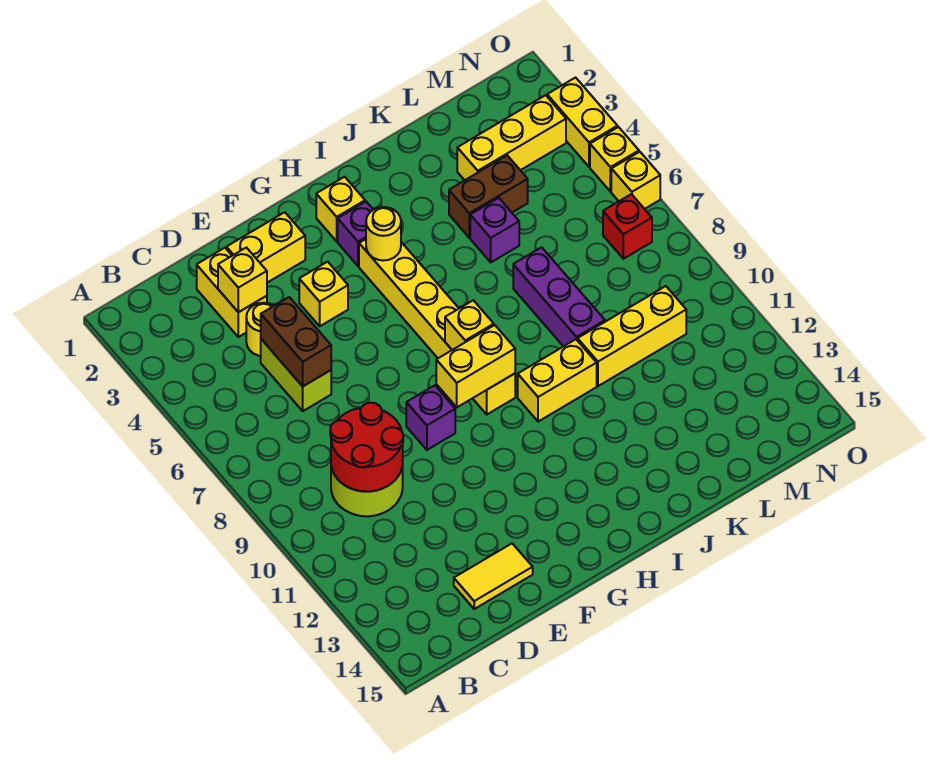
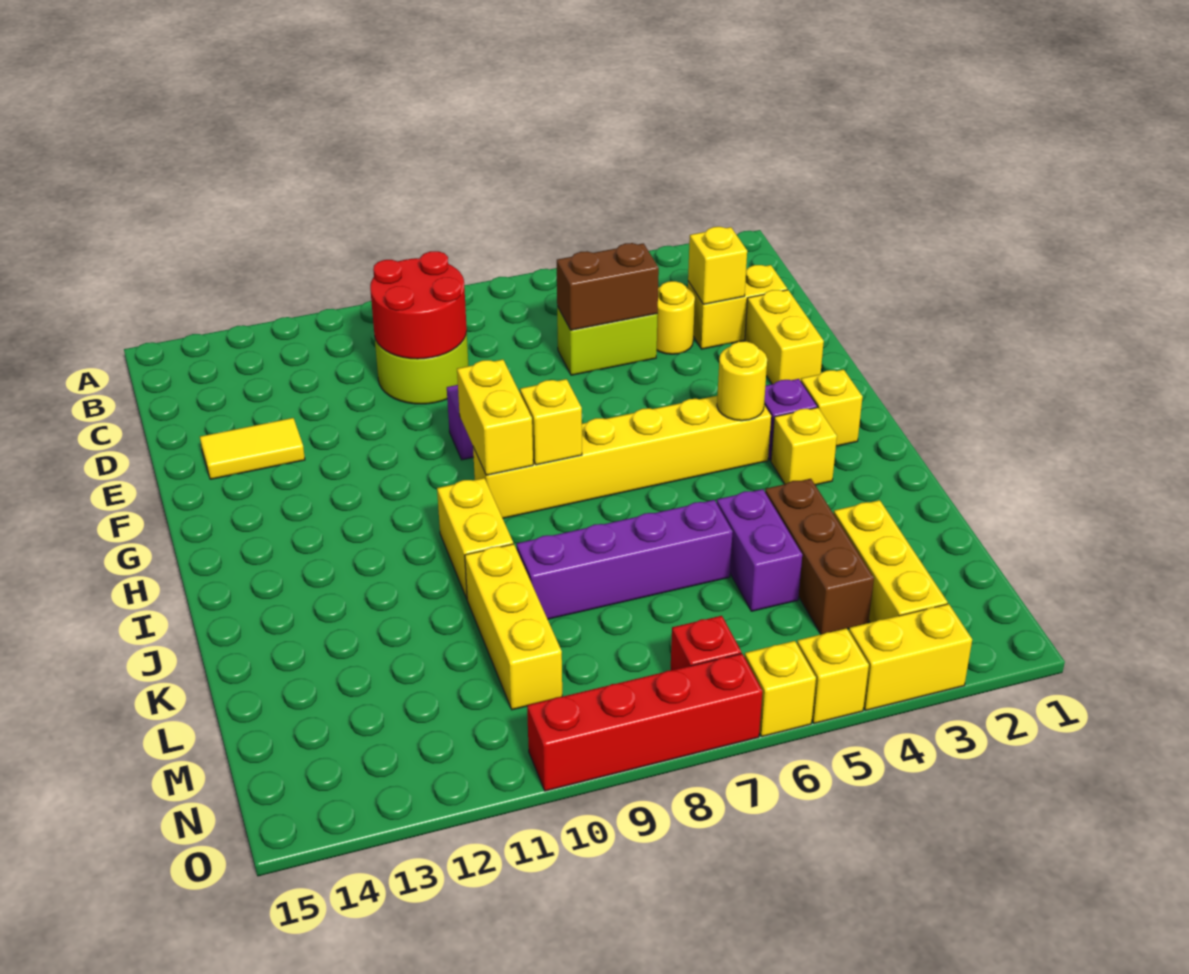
yellow 1x2 tile [454,544,533,609] -> yellow 1x2 tile turned to [200,418,305,479]
yellow 1x1 brick [299,262,348,326] -> yellow 1x1 brick moved to [771,408,837,485]
brown 1x2 brick [449,156,528,238] -> brown 1x3 brick [765,479,874,634]
purple 1x1 brick [470,198,519,262] -> purple 1x2 brick [717,489,802,611]
purple 1x3 brick [513,247,605,347] -> purple 1x4 brick [516,500,732,619]
none -> red 1x4 brick [527,653,762,791]

